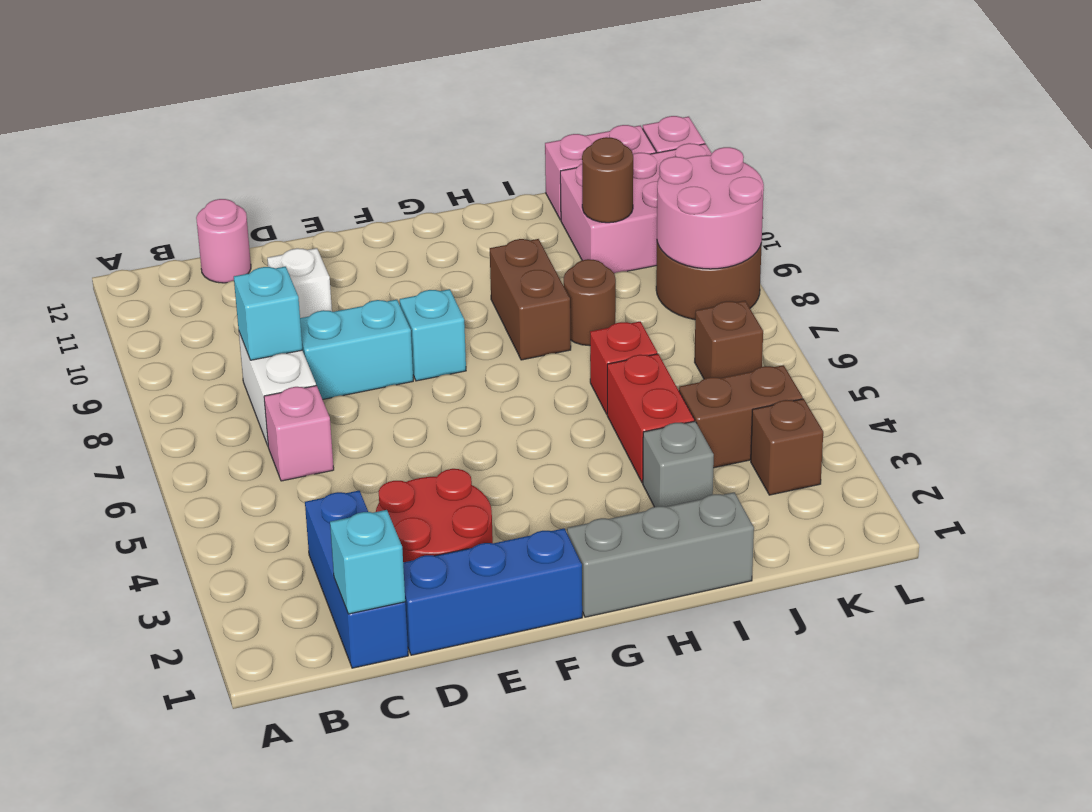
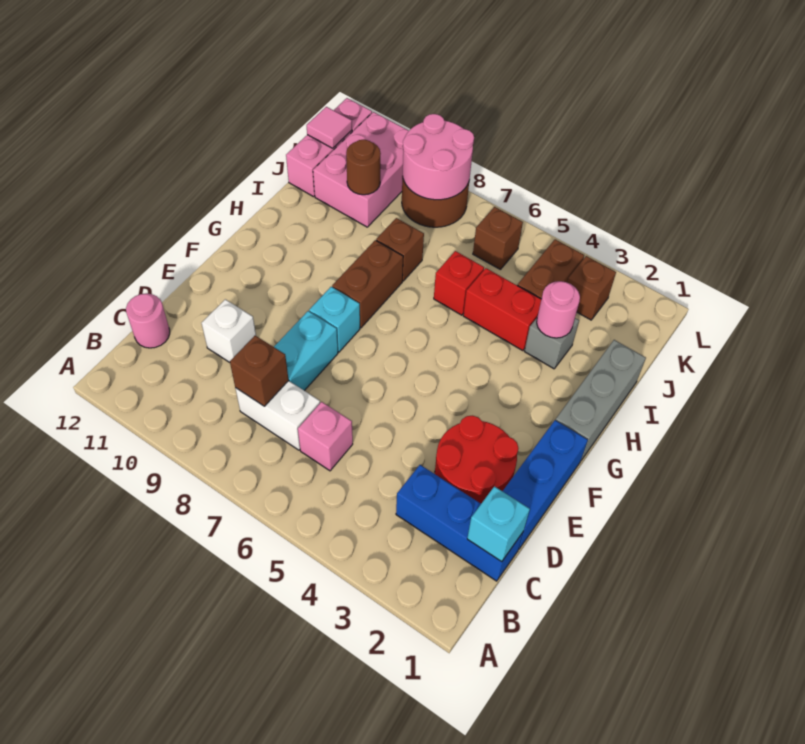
cyan 1x1 brick [234,267,302,360] -> brown 1x1 brick [230,336,289,406]
brown 1x2 brick [490,239,571,360] -> brown 1x2 brick turned to [332,240,403,328]
none -> pink 1x1 round brick [537,281,580,338]
brown 1x1 round brick [564,259,616,346] -> brown 1x1 brick [376,218,424,281]
none -> pink 1x1 tile [307,107,352,148]

